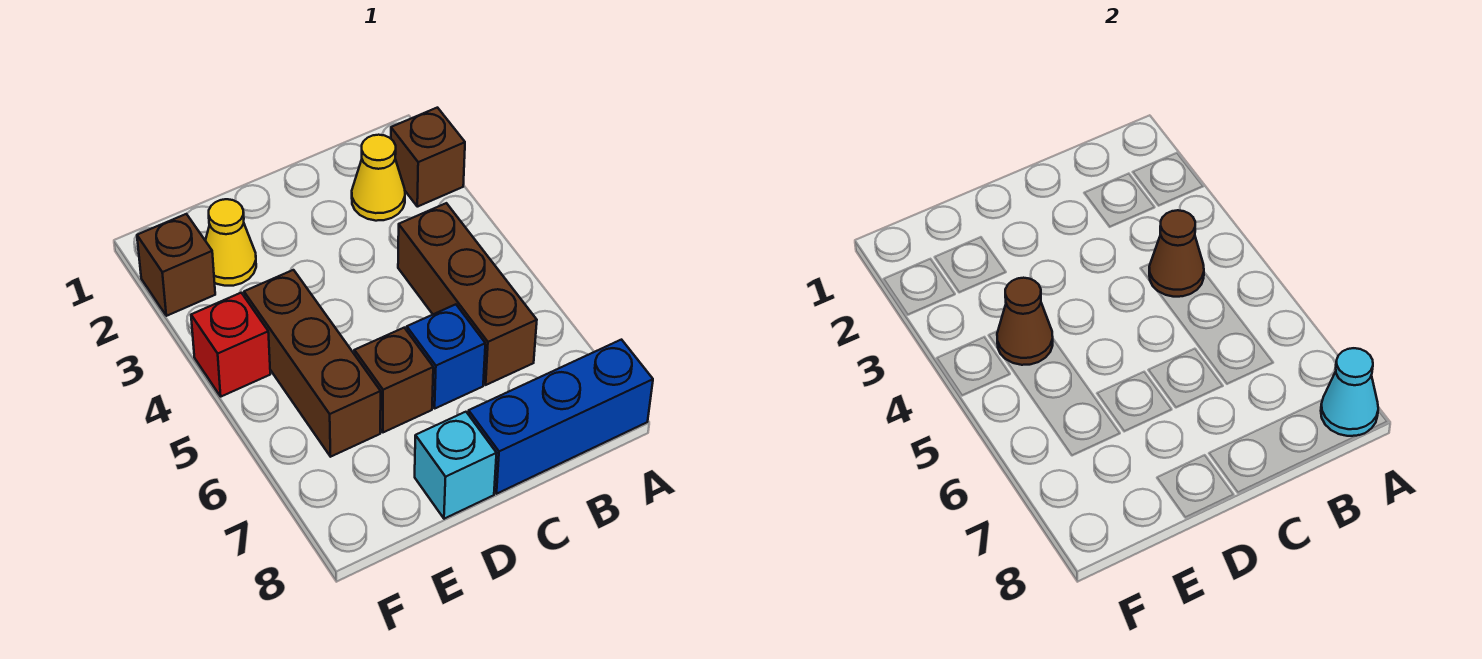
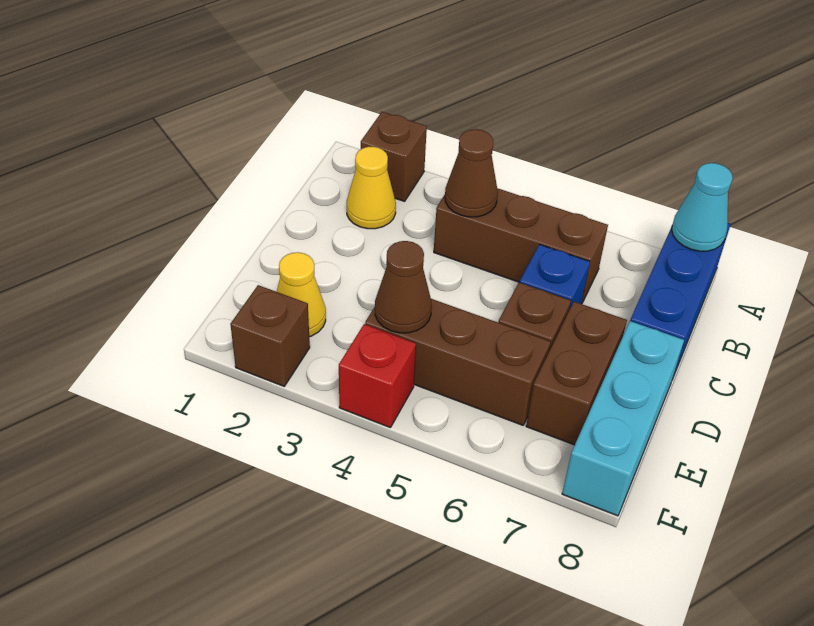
none -> brown 1x2 brick [526,302,627,445]
cyan 1x1 brick [415,412,496,519] -> cyan 1x3 brick [562,321,684,516]

